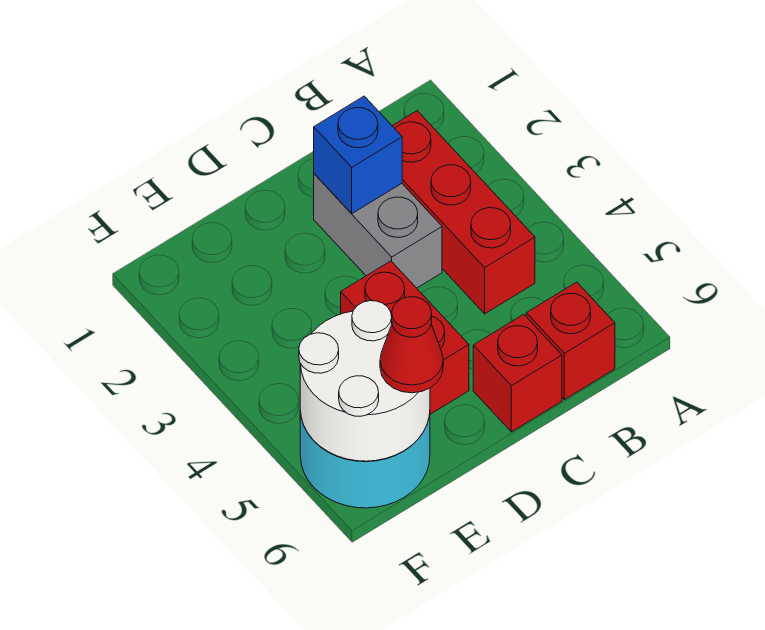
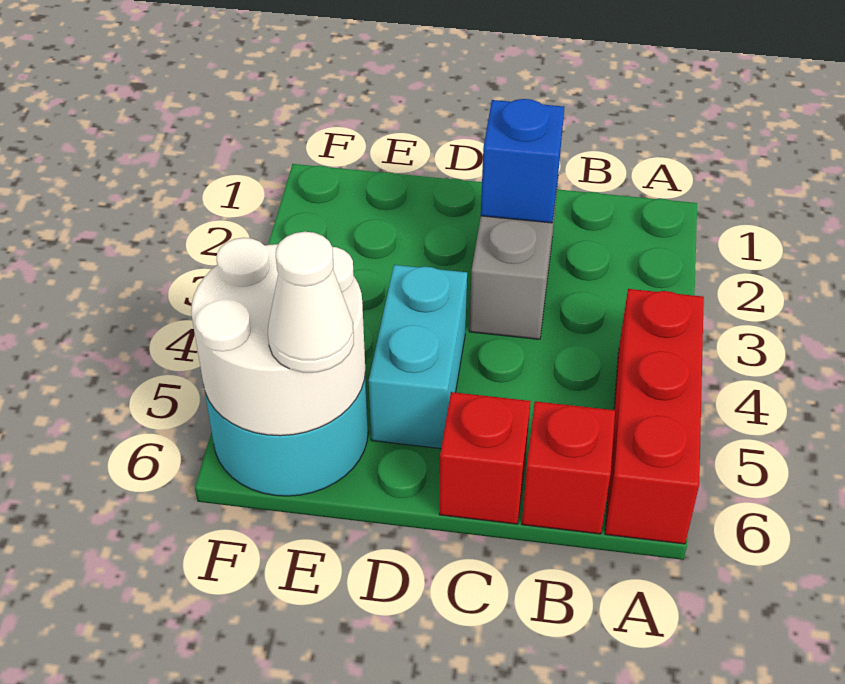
red 1x3 brick [393,111,535,314] -> red 1x3 brick moved to [605,289,704,544]
red 1x2 brick [341,261,469,414] -> cyan 1x2 brick [369,265,467,449]
red 1x1 cone [380,297,443,393] -> white 1x1 cone [268,232,354,373]

